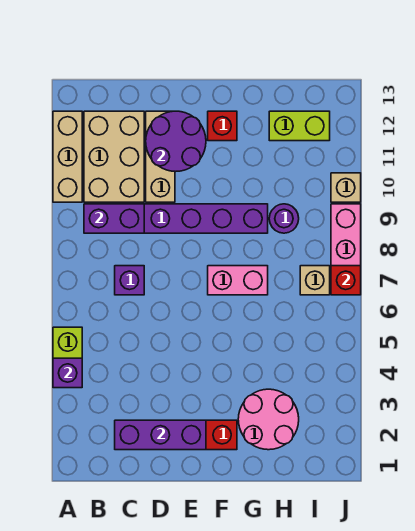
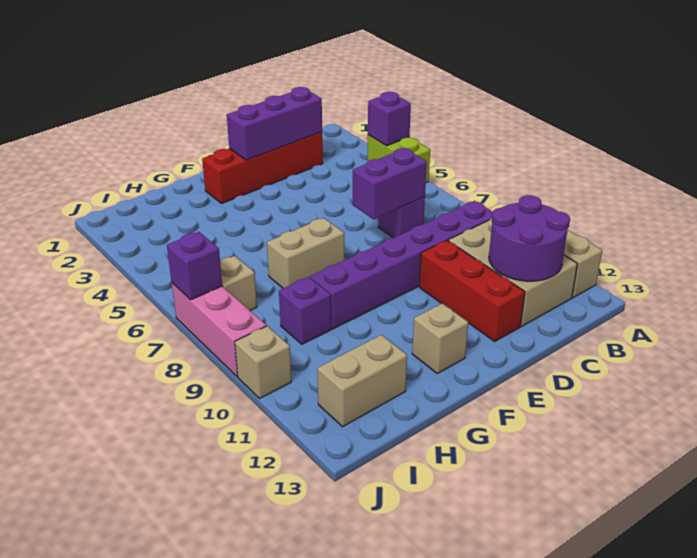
purple 1x2 brick [84,204,144,233] -> purple 1x2 brick moved to [353,148,427,219]
tan 1x3 brick [146,111,175,202] -> red 1x3 brick [419,240,525,341]
purple 2x2 round brick [146,111,206,171] -> purple 2x2 round brick moved to [489,195,570,281]
pink 1x2 brick [208,266,268,295] -> tan 1x2 brick [267,218,344,288]
red 1x1 brick [208,111,237,141] -> tan 1x1 brick [412,303,468,373]
pink 2x2 round brick [238,389,299,450] -> none
purple 1x1 round brick [269,204,299,233] -> purple 1x1 brick [279,277,331,344]
lime 1x2 brick [269,111,330,141] -> tan 1x2 brick [317,335,407,427]
red 1x1 brick [331,266,361,295] -> purple 1x1 brick [167,232,222,300]

